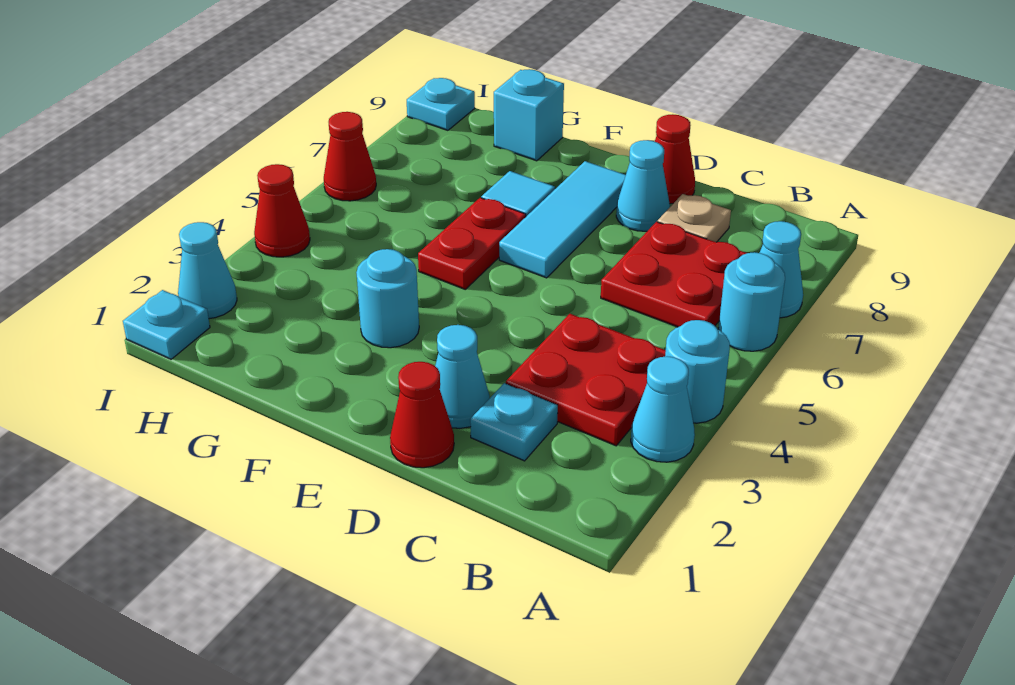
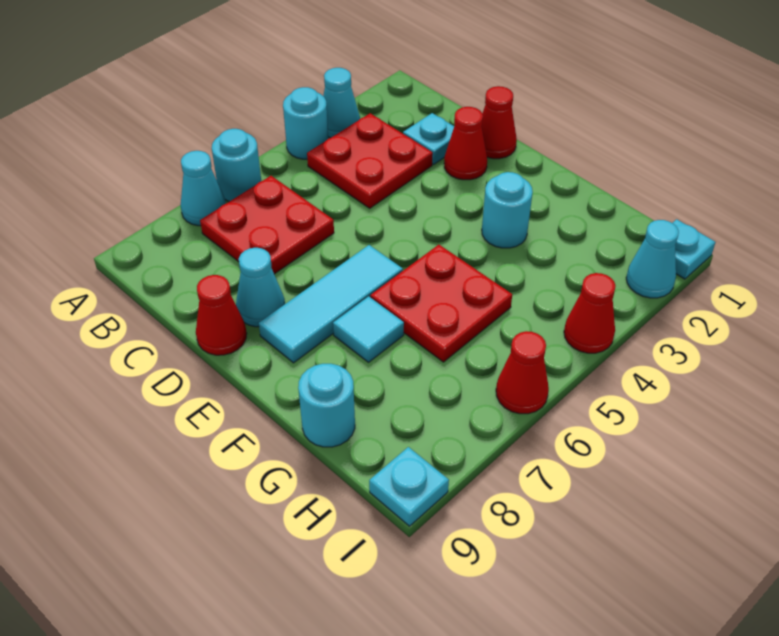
tan 1x1 plate [658,194,731,242] -> none
cyan 1x1 cone [435,325,490,428] -> red 1x1 cone [444,107,487,180]
red 1x2 plate [418,198,526,289] -> red 2x2 plate [370,245,512,362]
cyan 1x1 brick [494,69,564,161] -> cyan 1x1 round brick [298,364,355,447]

